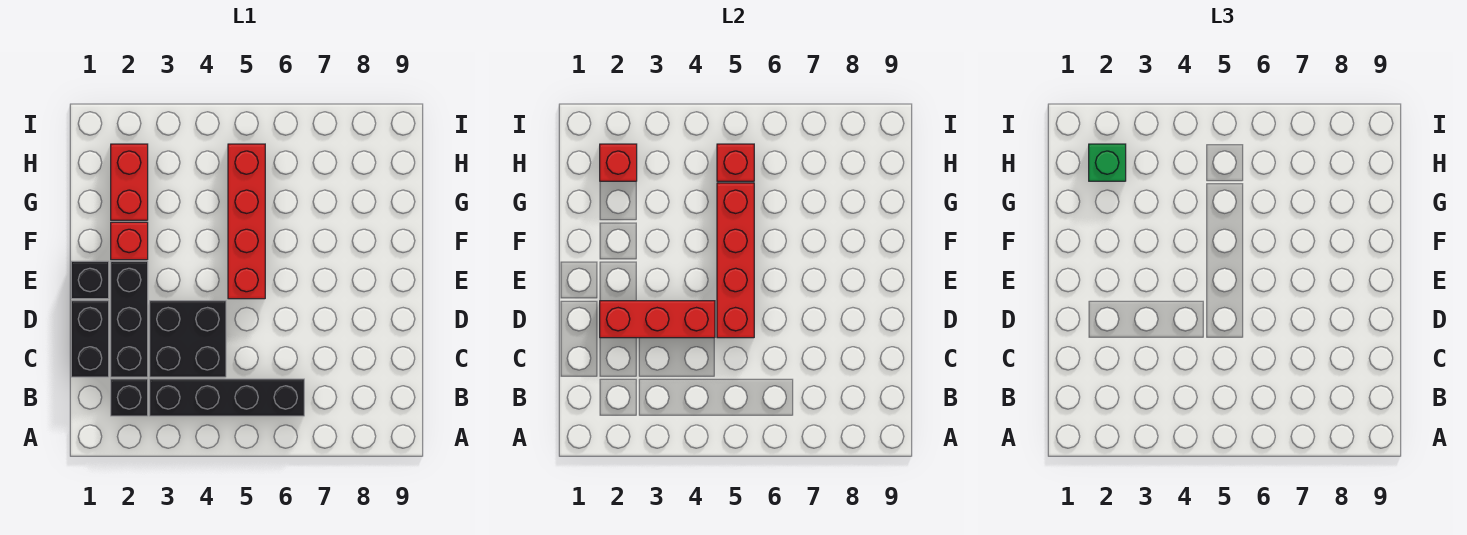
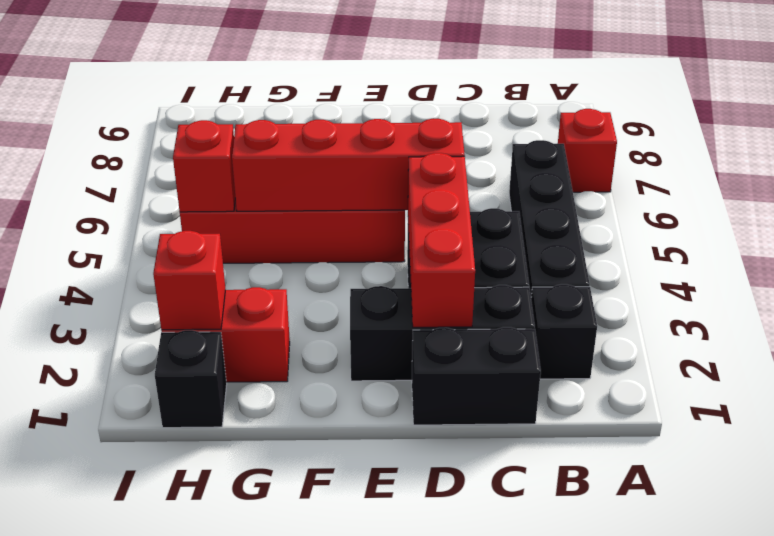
black 1x1 brick [71,261,109,299] -> black 1x1 brick moved to [155,330,227,428]
red 1x1 brick [111,222,148,260] -> red 1x1 brick moved to [558,109,617,192]
green 1x1 brick [1089,144,1126,181] -> none

